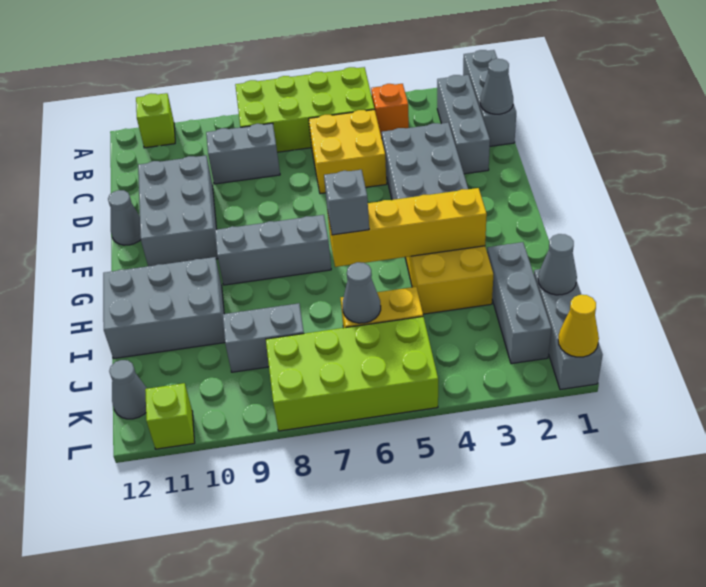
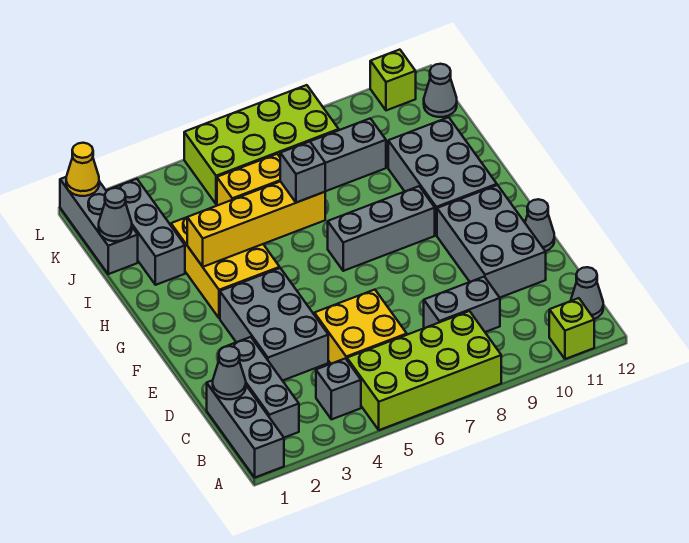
orange 1x1 brick [371,84,409,138] -> grey 1x1 brick [316,358,361,419]
grey 2x3 brick [103,257,225,359] -> grey 2x3 brick turned to [388,117,497,235]
grey 1x1 cone [343,262,381,323] -> grey 1x1 cone moved to [571,267,603,319]

